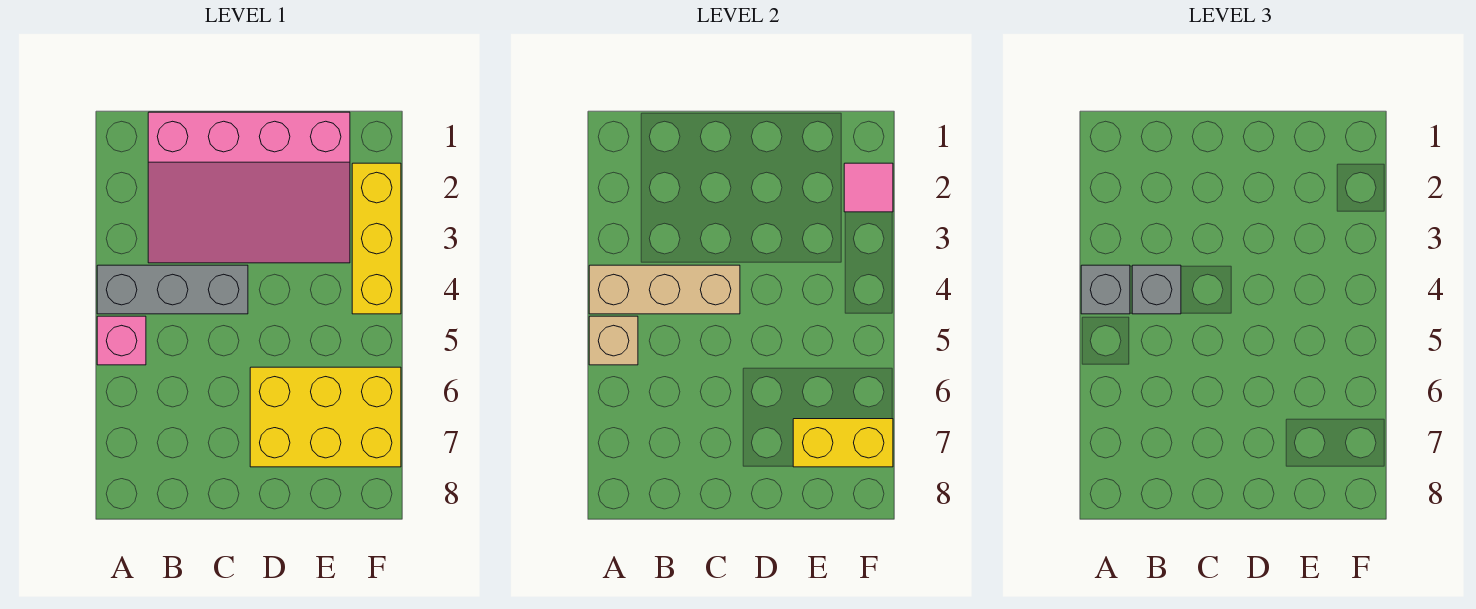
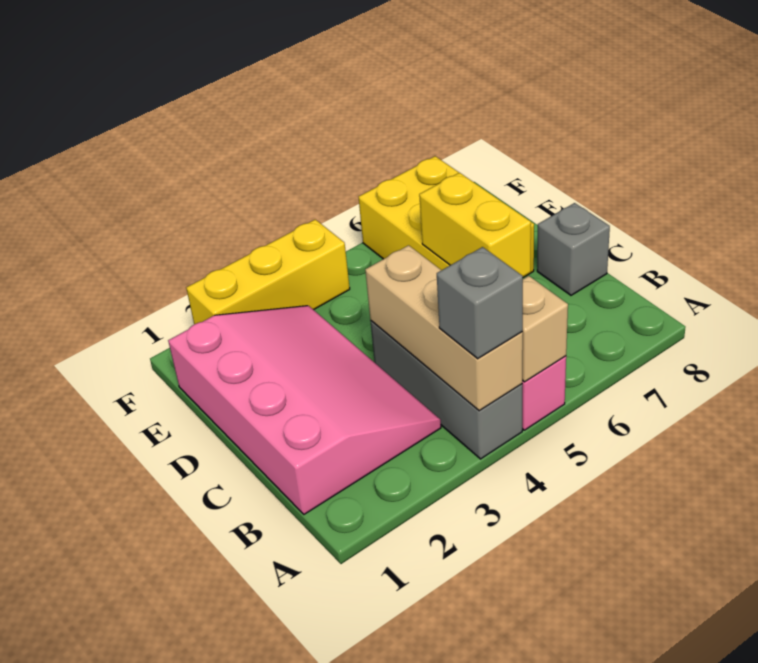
grey 1x1 brick [1132,265,1181,314] -> grey 1x1 brick moved to [537,203,610,295]
yellow 1x2 brick [793,419,893,467] -> yellow 1x2 brick moved to [419,173,531,277]
pink 1x1 tile [844,163,893,212] -> none

